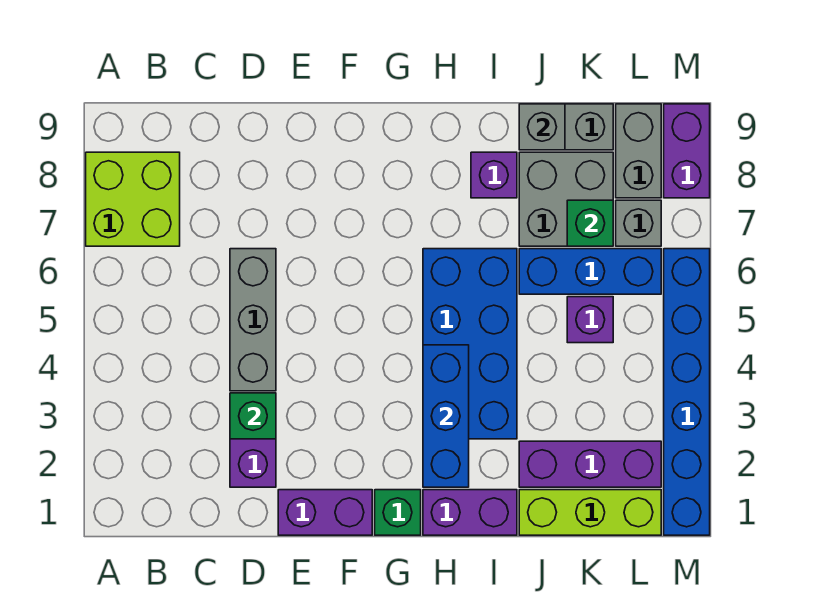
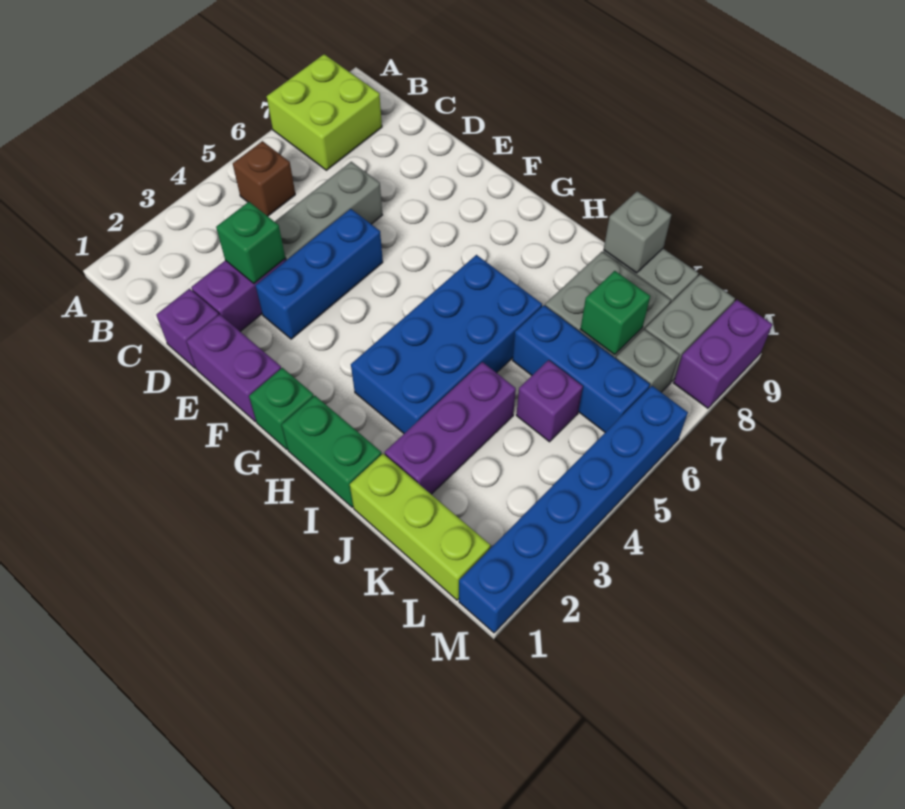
none -> brown 1x1 brick [233,141,295,216]
purple 1x2 brick [423,490,517,535] -> green 1x2 brick [282,396,382,507]
blue 1x3 brick [423,345,469,487] -> blue 1x3 brick moved to [256,209,383,339]
purple 1x1 brick [471,152,517,198] -> purple 1x1 brick moved to [156,289,219,368]
purple 1x3 brick [519,441,661,487] -> purple 1x3 brick turned to [385,362,516,494]

